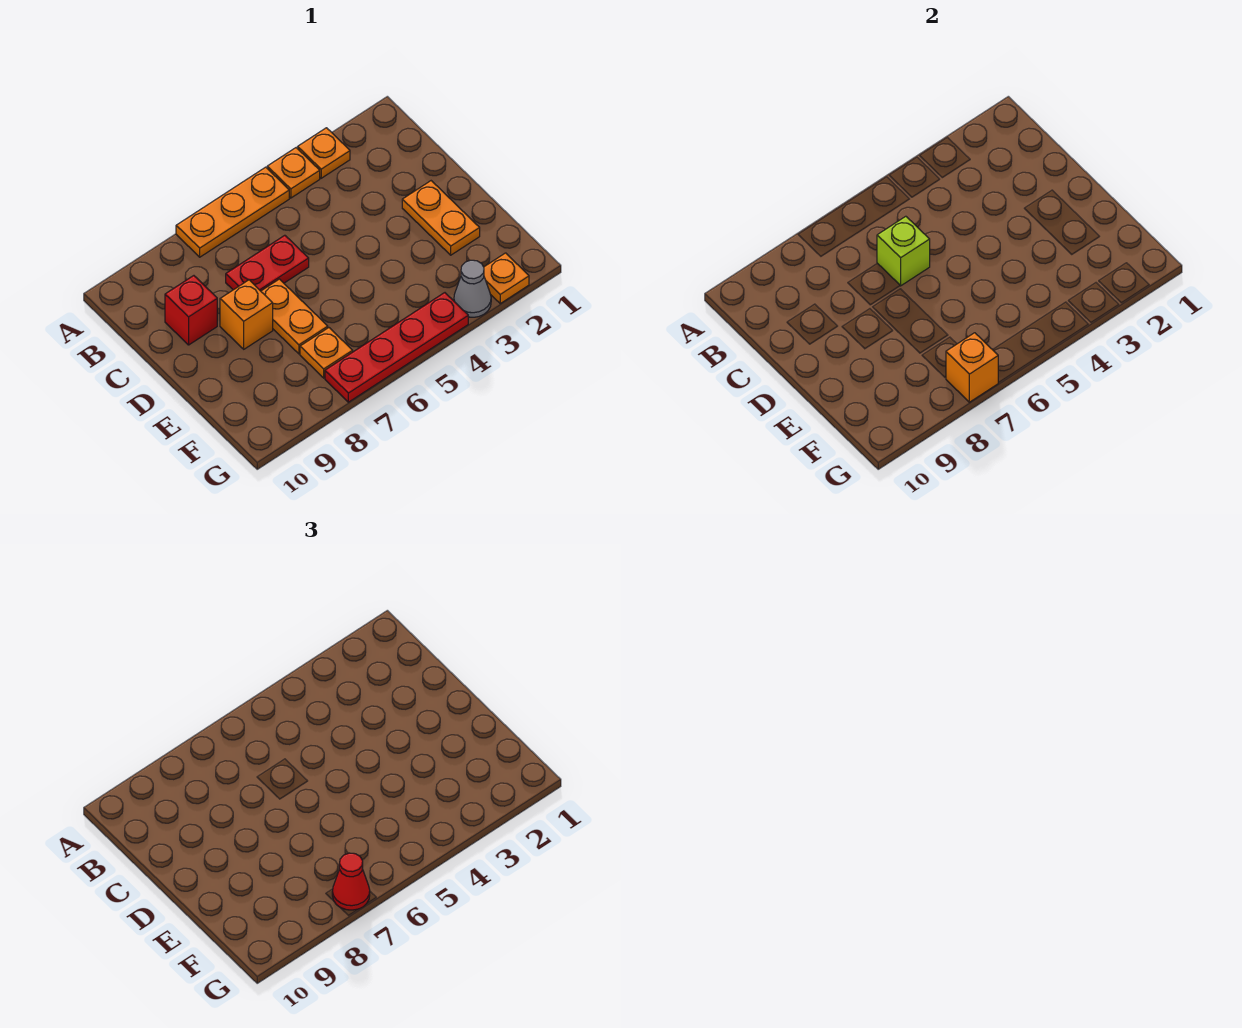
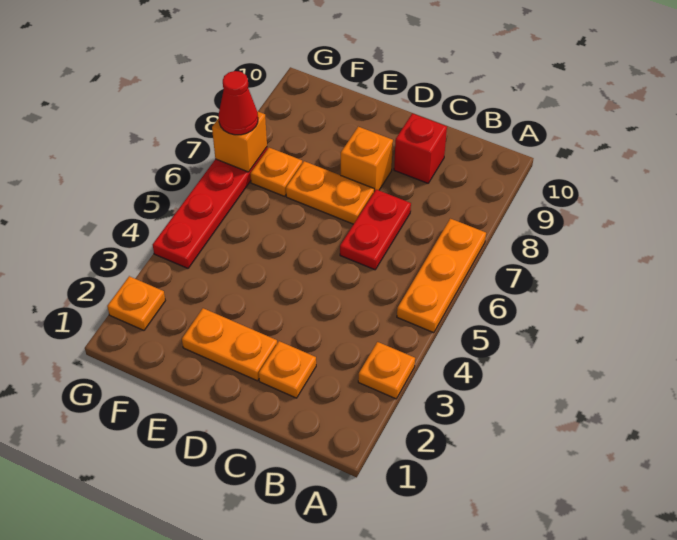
orange 1x1 plate [267,148,320,198] -> orange 1x1 plate moved to [259,341,316,398]
lime 1x1 brick [877,216,930,286] -> none
grey 1x1 cone [454,260,491,317] -> none

